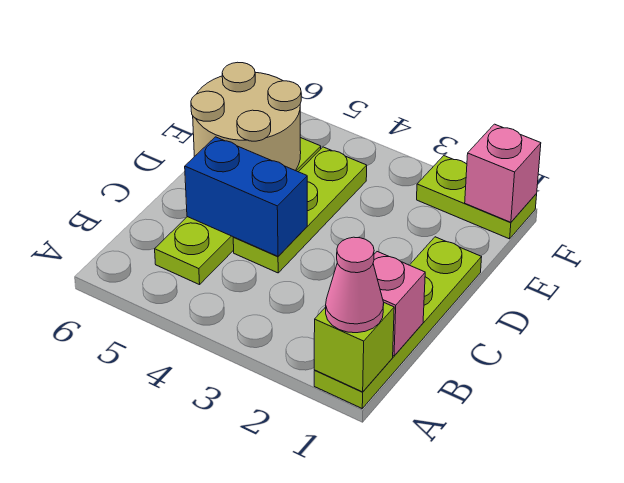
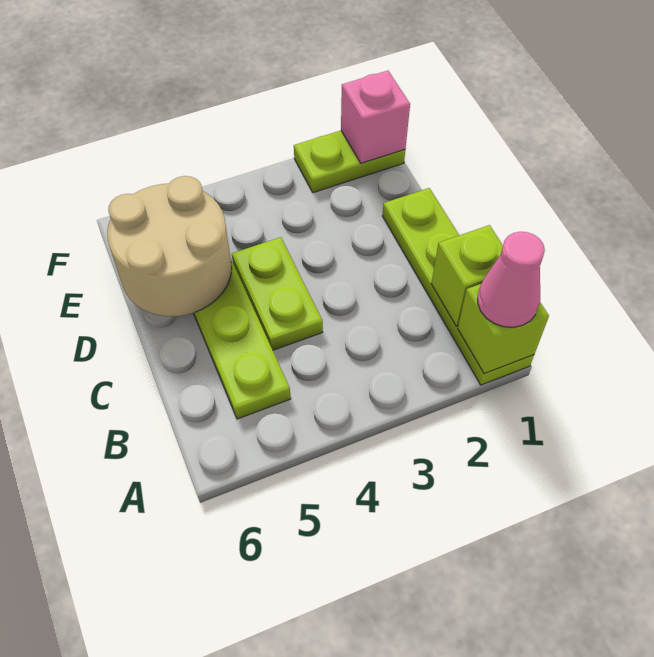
pink 1x1 brick [373,252,425,356] -> lime 1x1 brick [431,225,503,326]
lime 1x3 plate [233,147,367,273] -> lime 1x2 plate [232,237,323,350]
blue 1x2 brick [185,137,307,256] -> none

